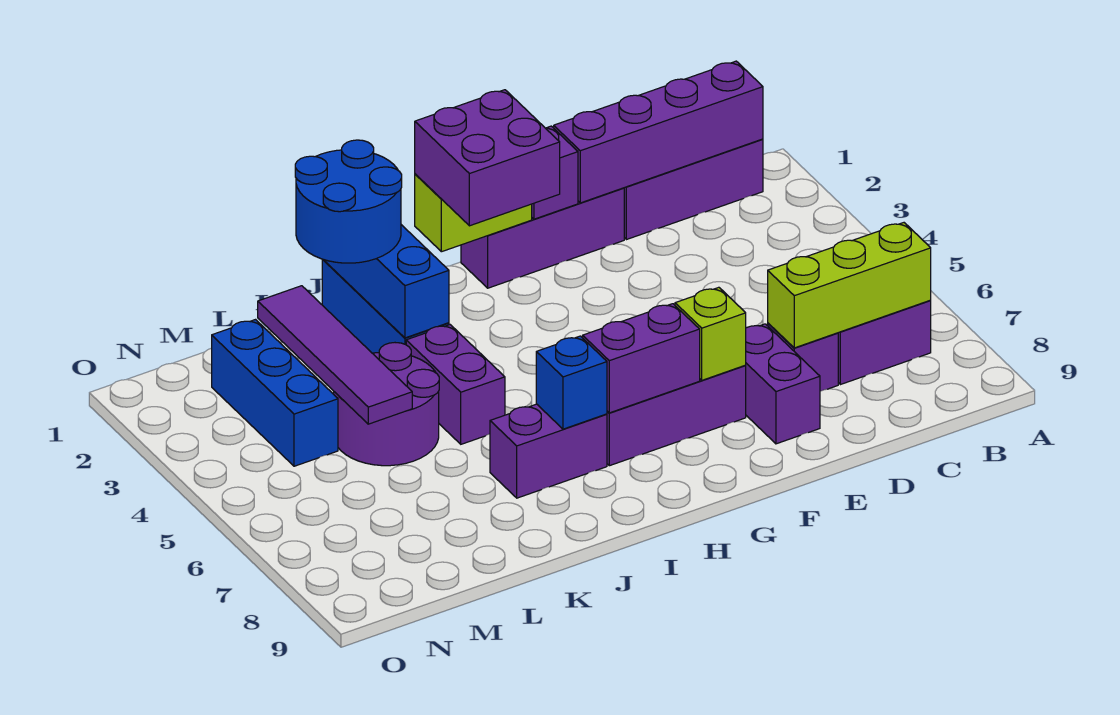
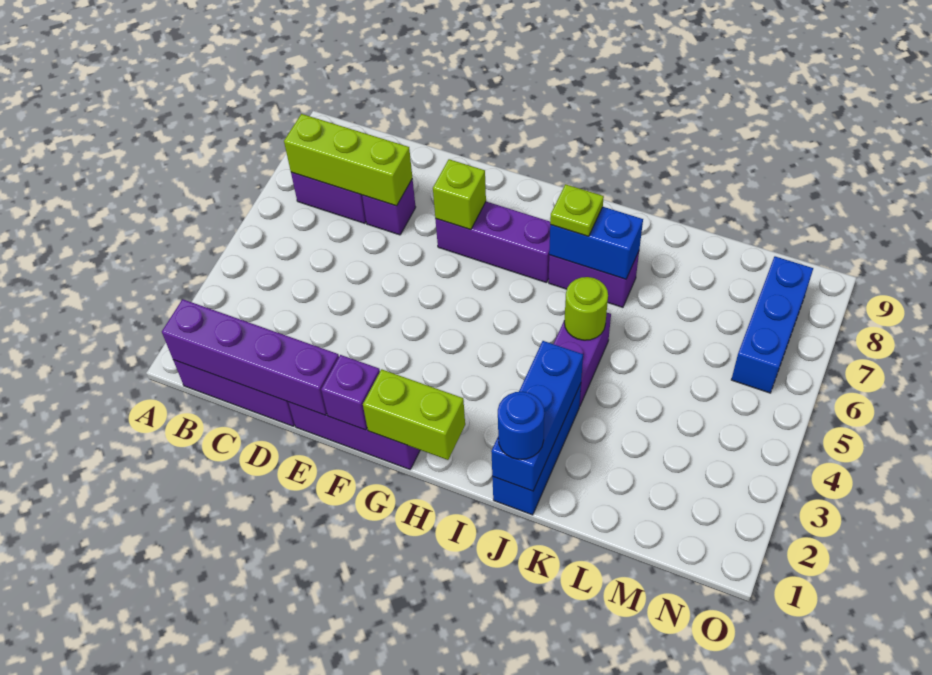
purple 1x2 brick [746,324,820,444] -> none
purple 2x2 brick [415,90,560,226] -> none
purple 1x2 brick [583,304,700,413] -> none
blue 1x1 brick [536,336,607,429] -> blue 1x2 brick [549,207,643,279]
none -> lime 1x1 plate [550,184,604,236]
blue 2x2 round brick [295,140,402,263] -> blue 1x1 round brick [498,392,544,459]
none -> lime 1x1 round brick [564,277,608,340]
purple 2x2 round brick [334,343,439,466] -> none
purple 1x4 tile [258,286,412,424] -> none
blue 1x3 brick [212,320,338,466] -> blue 1x3 brick moved to [731,256,813,393]

